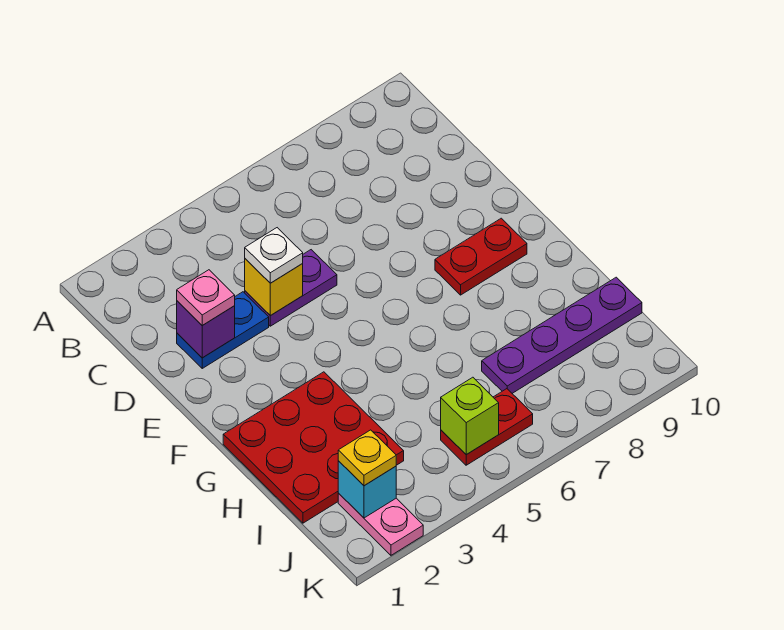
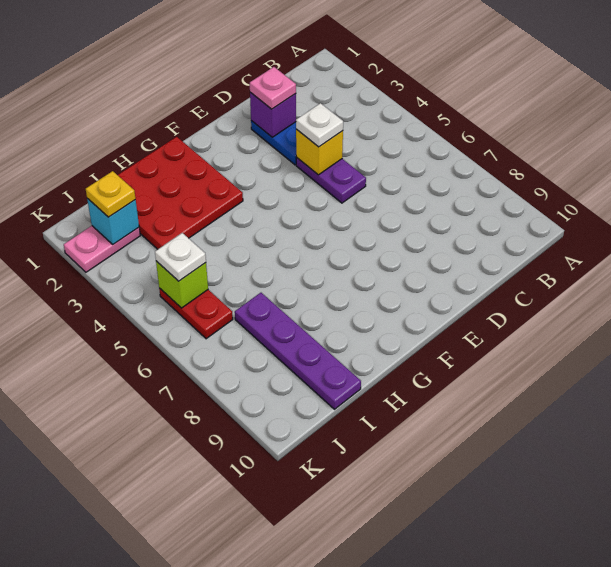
red 1x2 plate [435,218,527,295] -> none
none -> white 1x1 plate [155,233,206,281]

